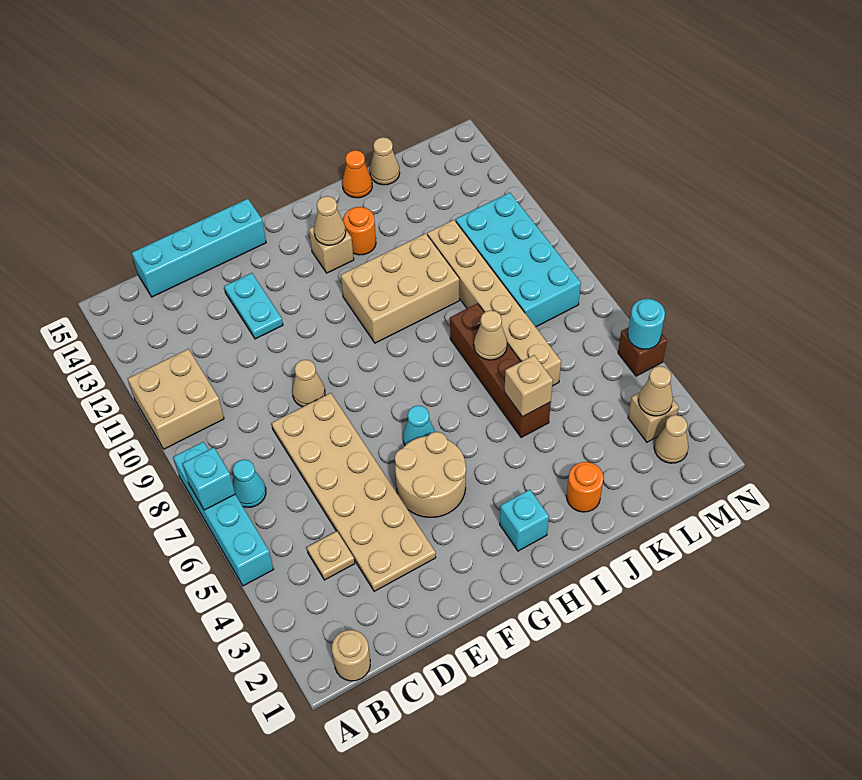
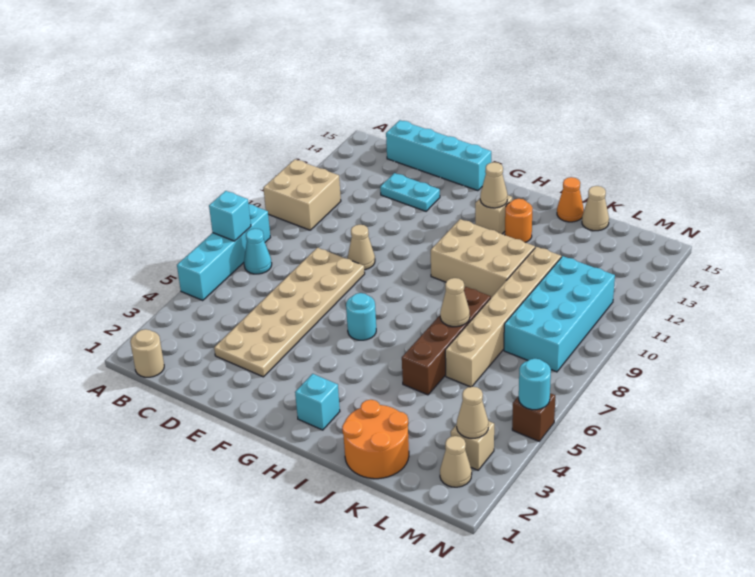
tan 1x1 plate [307,531,355,580] -> none
cyan 1x2 plate [224,273,283,339] -> cyan 1x2 plate turned to [380,173,440,211]
tan 2x2 round brick [395,432,466,517] -> none
cyan 1x1 cone [403,405,435,445] -> cyan 1x1 round brick [346,293,376,340]
orange 1x1 round brick [566,462,603,512] -> orange 2x2 round brick [342,400,409,479]
tan 1x1 brick [504,355,553,417] -> none

